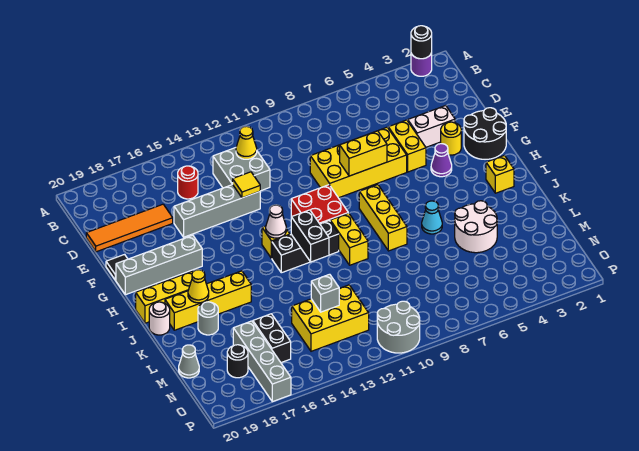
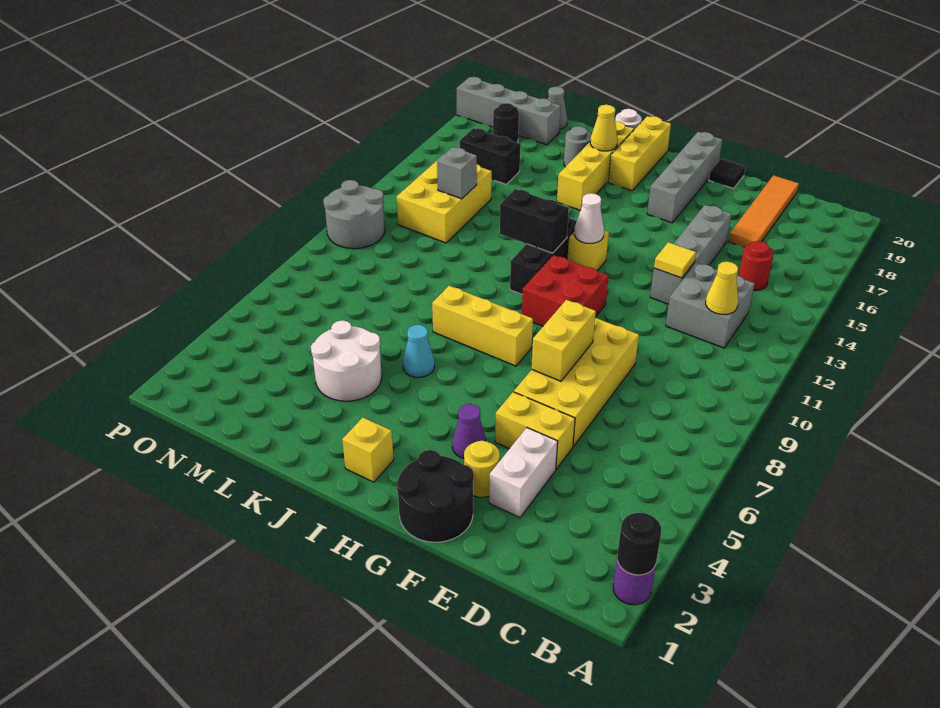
yellow 1x2 brick [330,213,368,265] -> none
grey 1x4 brick [233,321,291,402] -> grey 1x4 brick moved to [457,77,561,145]

